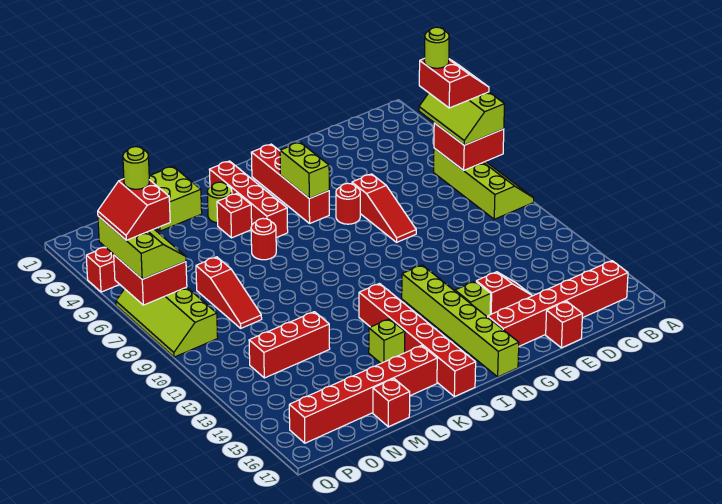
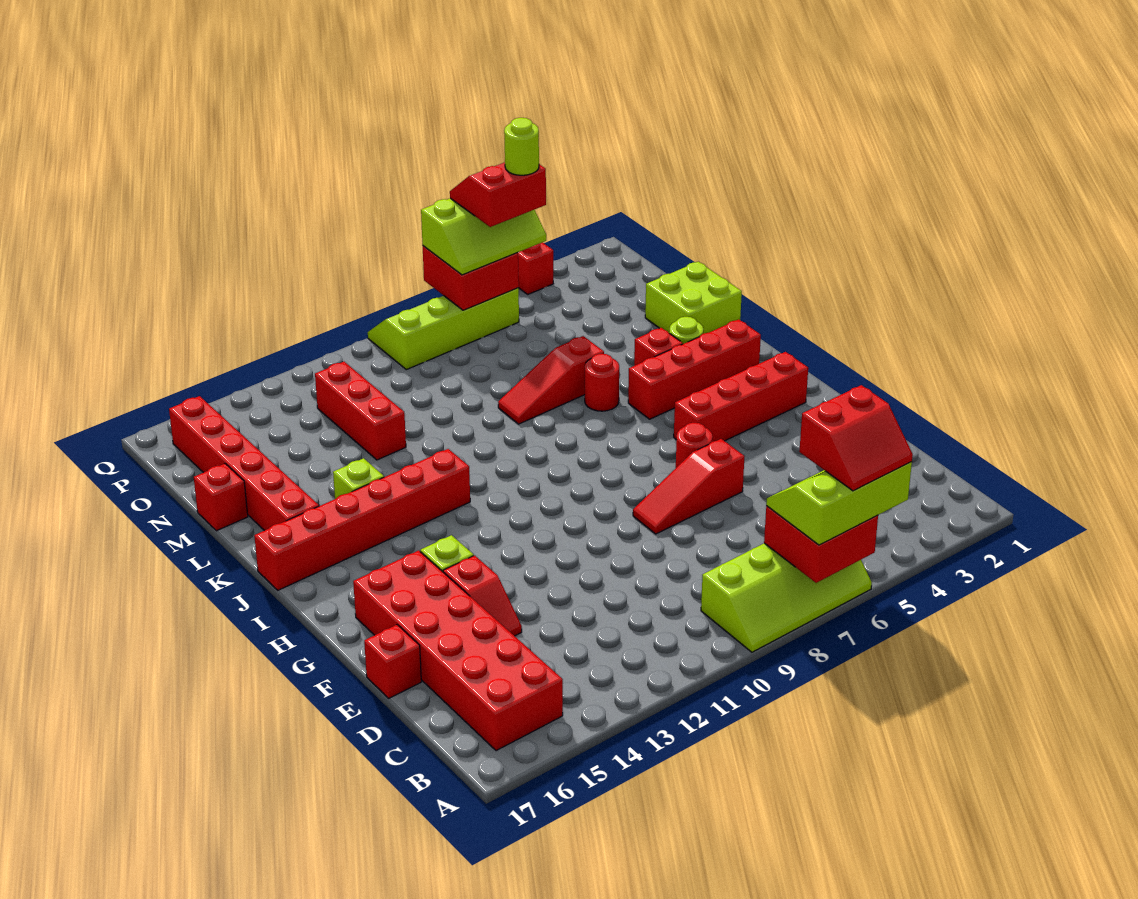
lime 1x1 round brick [424,27,449,68] -> none
red 1x6 brick [488,261,628,346] -> red 2x6 brick [353,551,563,751]
lime 1x2 brick [280,142,329,199] -> none
lime 1x6 brick [402,265,519,377] -> none
red 1x3 slope [196,257,262,328] -> red 1x3 slope moved to [498,336,604,424]

